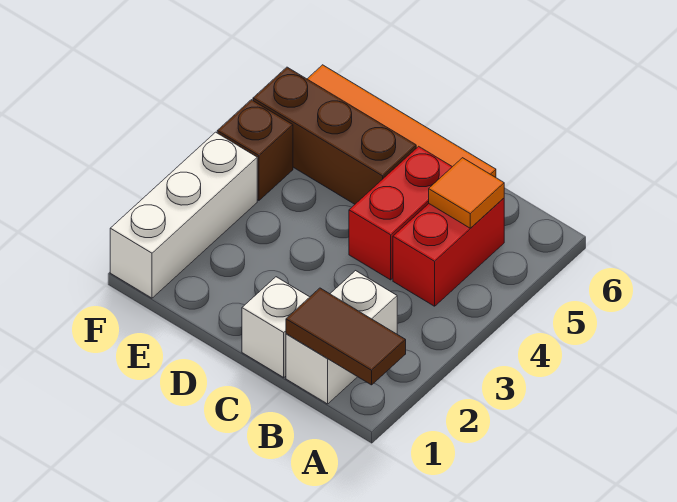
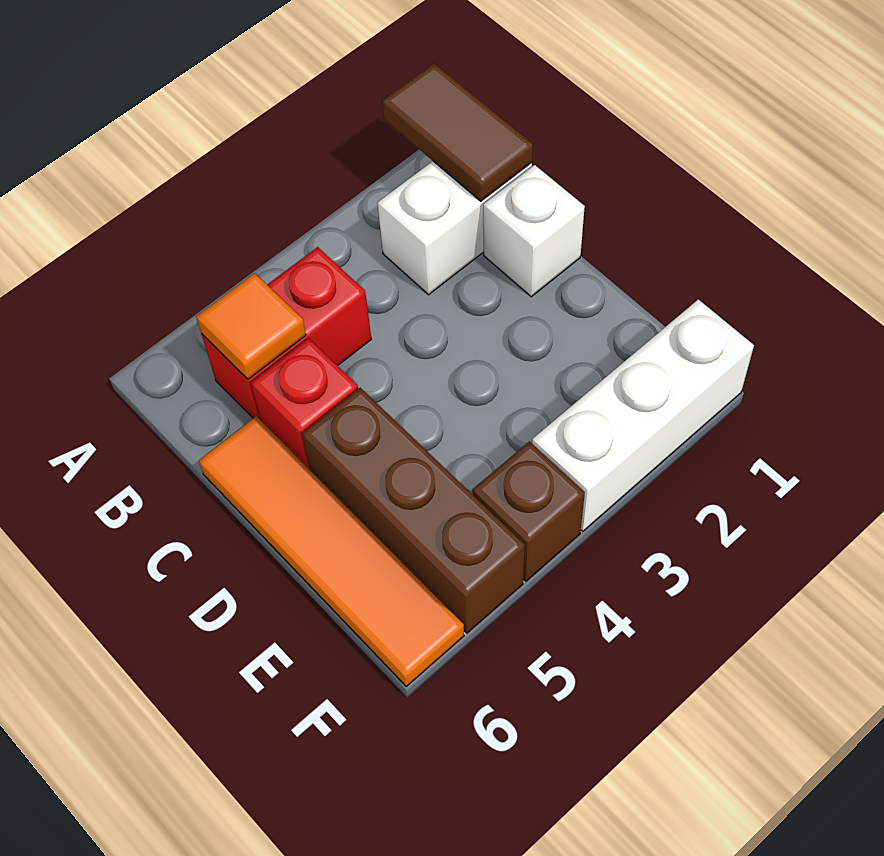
red 1x2 brick [349,146,452,280] -> red 1x1 brick [251,338,358,470]

